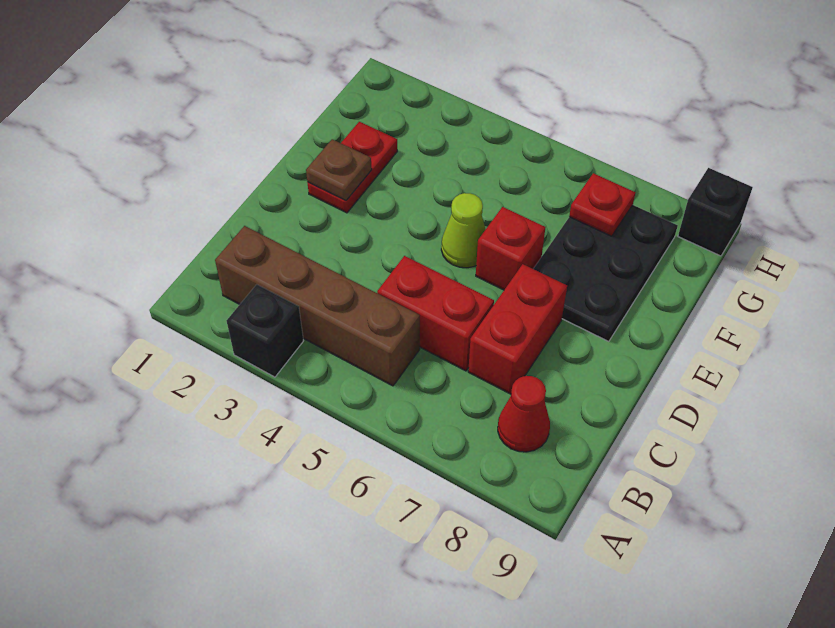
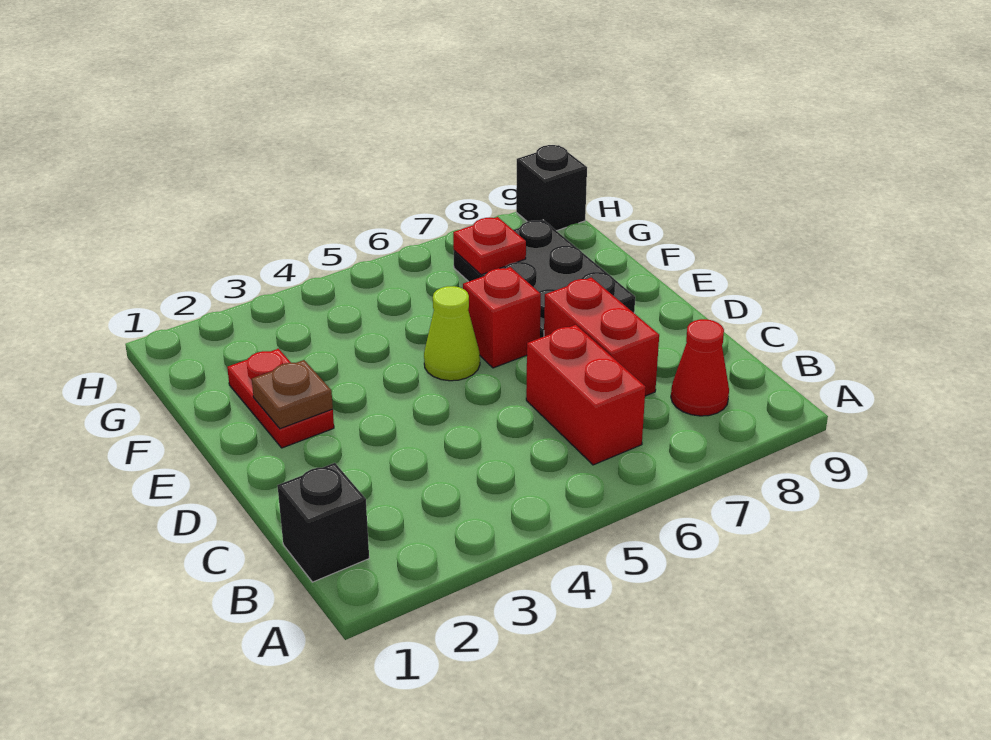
black 1x1 brick [227,284,304,377] -> black 1x1 brick moved to [277,463,369,582]
brown 1x4 brick [215,226,420,386] -> none
red 1x2 brick [377,256,494,371] -> red 1x2 brick turned to [526,325,646,465]

